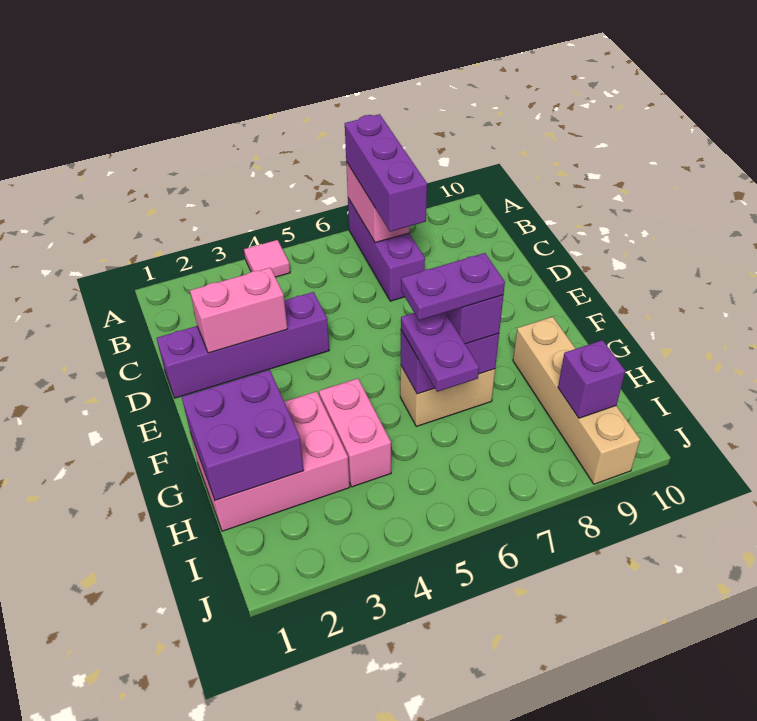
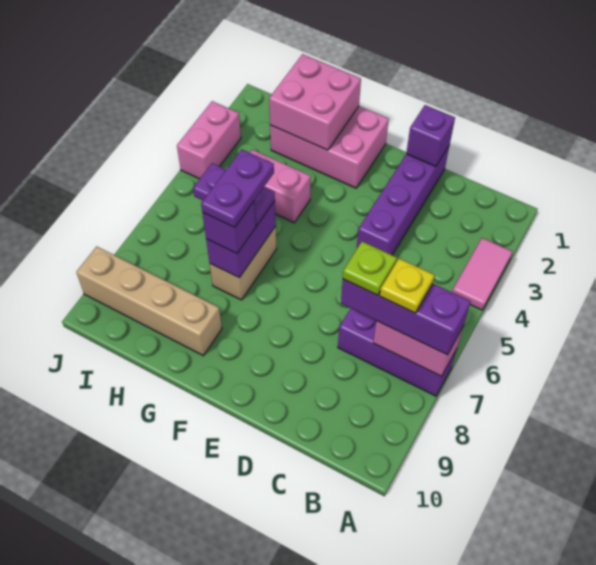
pink 1x1 tile [244,240,290,277] -> pink 1x2 tile [452,238,512,310]
none -> yellow 1x1 plate [380,258,434,313]
none -> lime 1x1 plate [343,242,397,295]
pink 1x2 brick [190,268,287,353] -> pink 1x2 brick moved to [177,101,241,179]
pink 2x3 brick [191,391,350,531] -> pink 2x3 brick turned to [270,106,389,188]
purple 2x2 brick [182,370,304,500] -> pink 2x2 brick [269,54,361,150]
purple 1x1 brick [558,340,625,418] -> purple 1x1 brick moved to [406,105,455,167]

